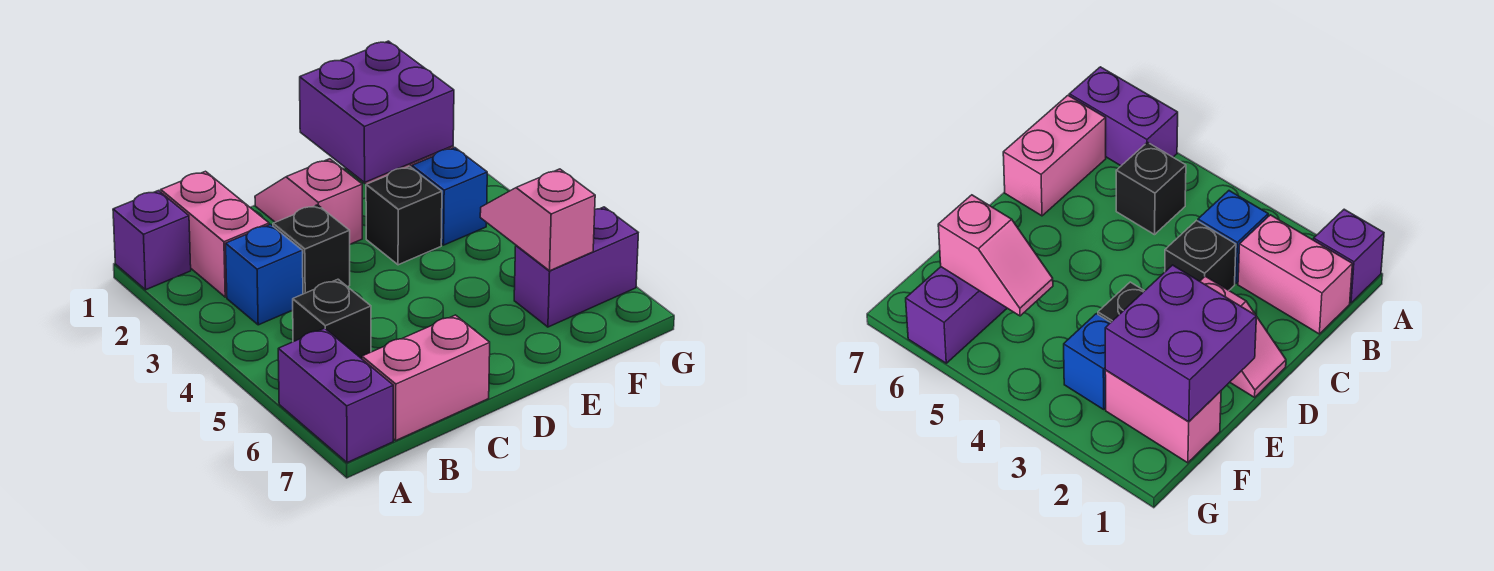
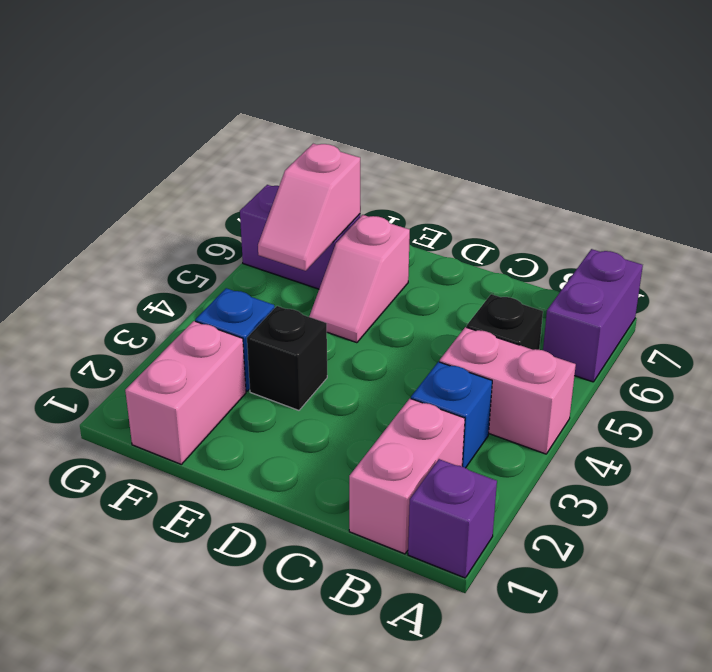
pink 1x2 brick [362,315,490,440] -> pink 1x2 brick moved to [439,327,576,454]
black 1x1 brick [273,205,350,294] -> none
pink 1x2 slope [255,159,362,244] -> pink 1x2 slope moved to [309,215,410,343]
purple 2x2 brick [300,41,454,182] -> none

